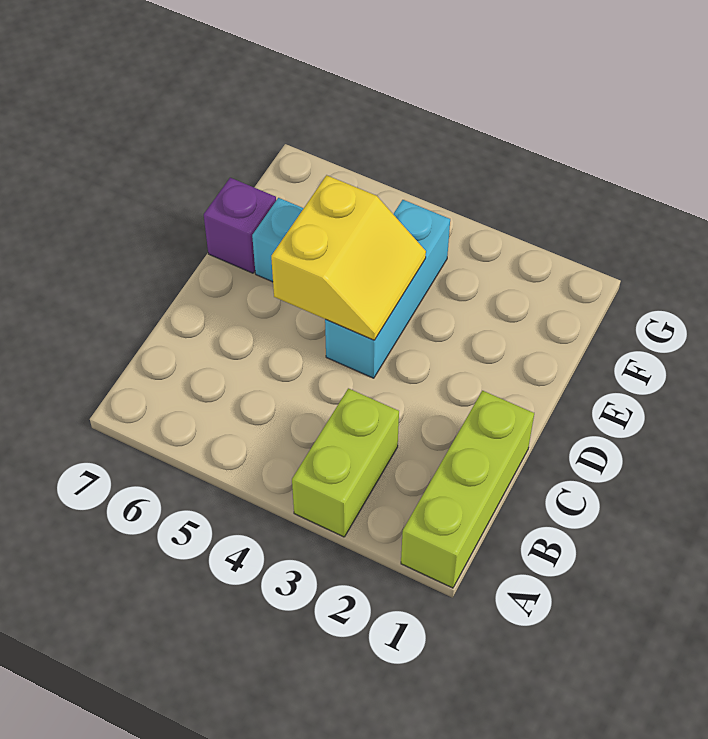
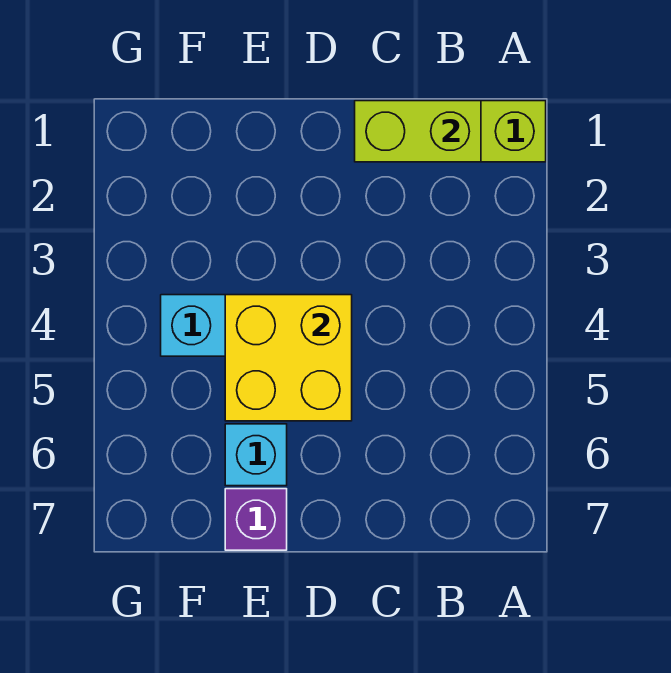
lime 1x2 brick [292,388,399,537] -> lime 1x2 brick moved to [355,101,481,162]
yellow 2x2 slope [271,175,426,340] -> yellow 2x2 brick [225,295,352,421]

